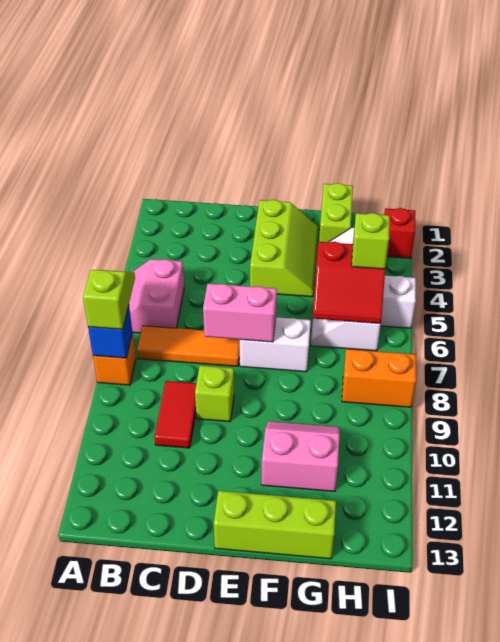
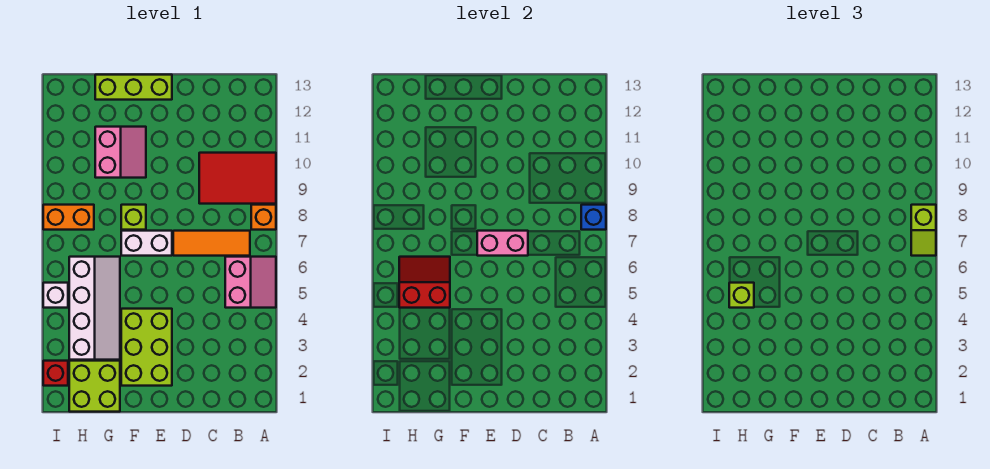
red 1x2 tile [154,381,196,448] -> red 2x3 tile [199,153,276,204]
lime 1x1 brick [195,366,234,422] -> lime 1x1 brick moved to [121,205,146,230]
lime 2x3 slope [250,200,319,297] -> lime 2x3 brick [121,309,172,386]
pink 2x2 slope [261,421,340,491] -> pink 2x2 slope turned to [95,127,146,178]
lime 1x2 brick [319,183,353,242] -> lime 2x2 brick [69,361,120,412]

